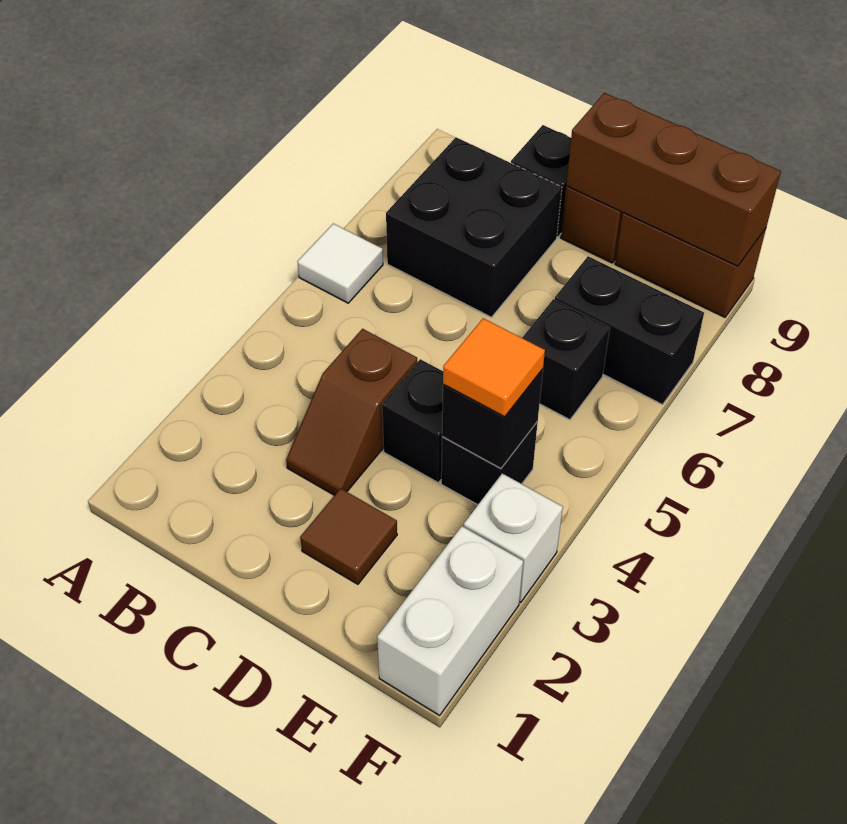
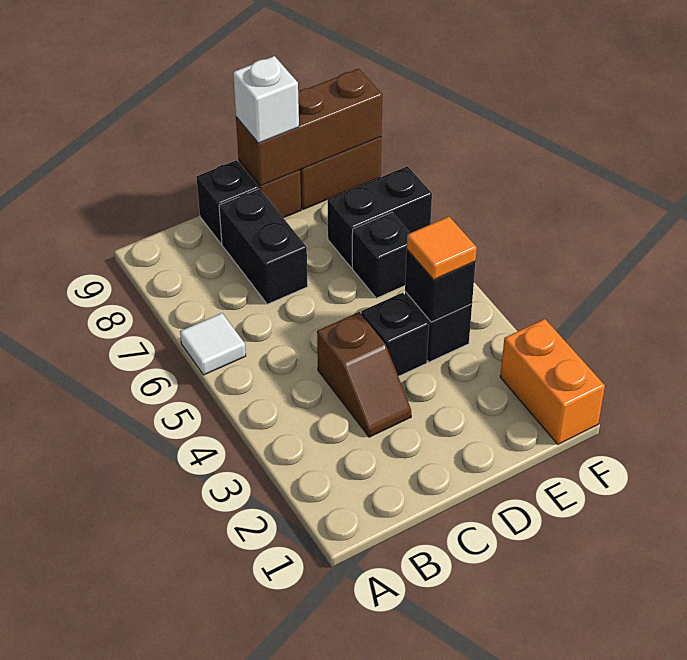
black 2x2 brick [386,137,562,317] -> black 1x2 brick [219,189,308,304]
brown 1x1 tile [300,488,397,584] -> none
white 1x2 brick [377,526,523,715] -> orange 1x2 brick [500,319,605,444]
white 1x1 brick [464,474,563,602] -> white 1x1 brick moved to [233,56,299,143]

